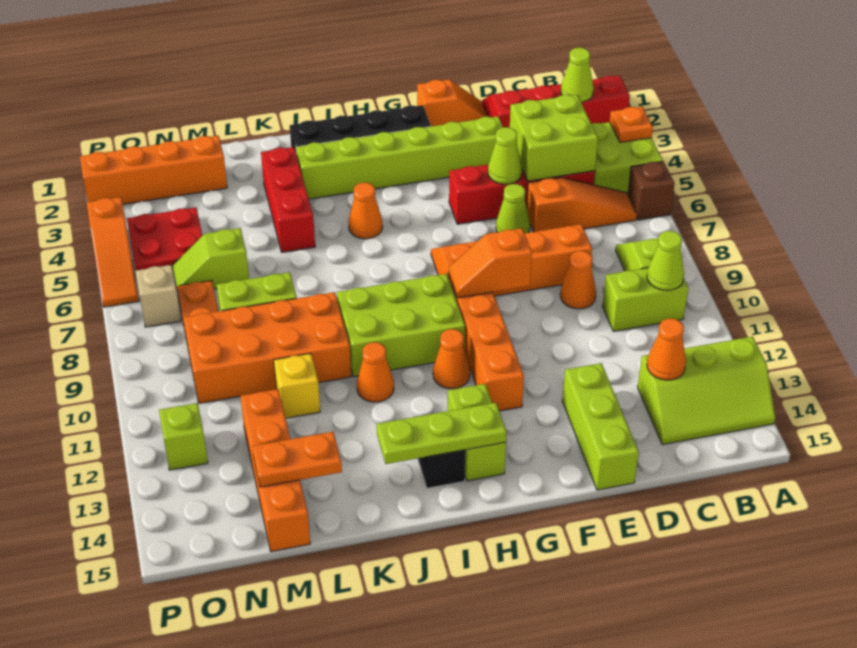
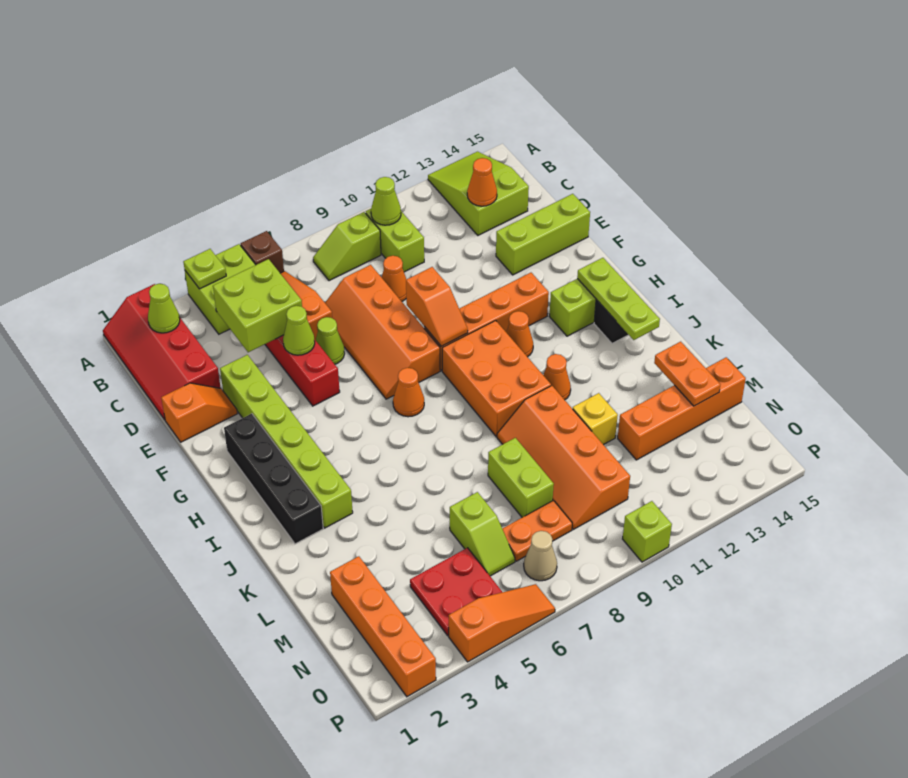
orange 1x1 plate [610,107,653,143] -> lime 1x1 plate [183,249,226,289]
lime 2x3 slope [638,337,775,445] -> lime 2x3 slope turned to [428,152,529,235]
orange 1x2 slope [417,80,487,126] -> orange 1x2 slope turned to [161,383,237,442]
lime 2x3 brick [337,274,465,377] -> orange 2x3 brick [442,320,551,437]
orange 1x1 cone [349,183,383,239] -> orange 1x1 cone moved to [393,368,424,417]
red 1x3 brick [261,147,315,252] -> none
orange 2x4 brick [184,292,351,403] -> orange 2x4 slope [497,386,630,529]
tan 1x1 brick [136,265,181,327] -> tan 1x1 cone [524,531,557,581]
lime 1x1 brick [159,403,208,470] -> lime 1x1 brick moved to [623,501,672,562]

